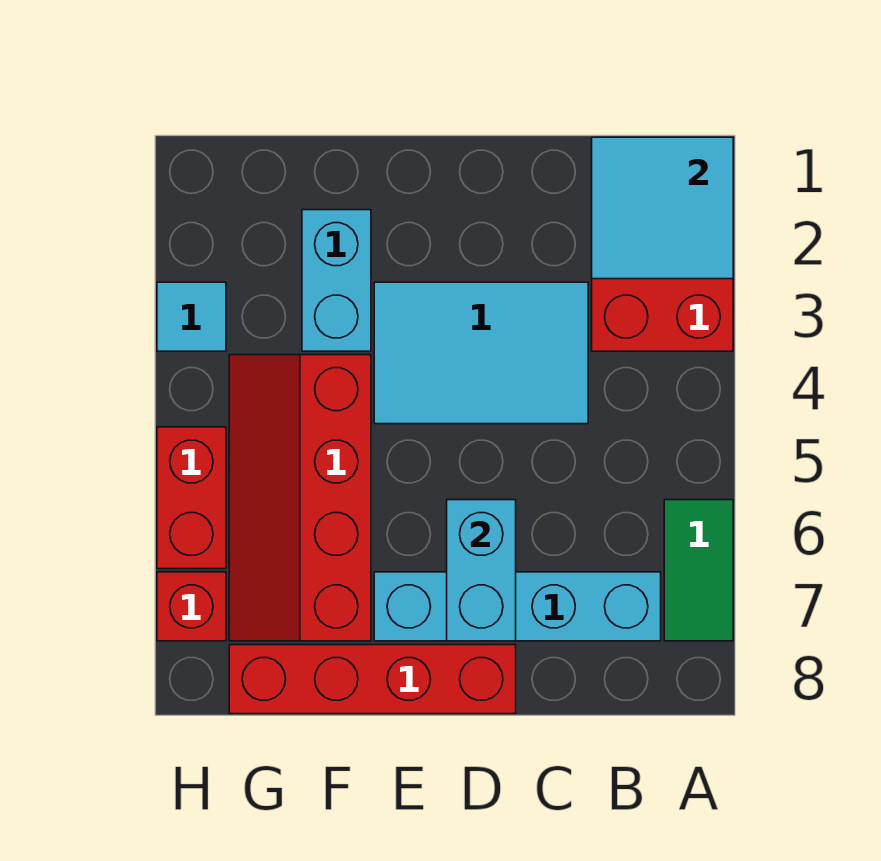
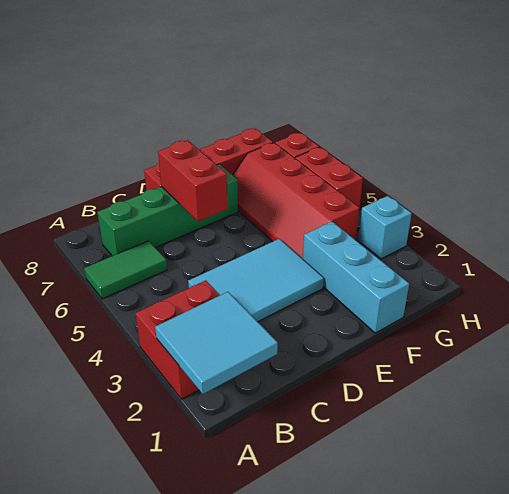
green 1x2 tile [664,500,733,641] -> green 1x2 tile turned to [84,241,167,299]
cyan 1x4 brick [374,572,661,641] -> green 1x4 brick [97,164,238,256]
cyan 1x2 brick [447,500,516,641] -> red 1x2 brick [158,140,228,221]
cyan 1x2 brick [302,210,371,351] -> cyan 1x3 brick [303,222,409,333]
red 2x4 slope [229,355,371,641] -> red 2x4 slope turned to [233,143,359,259]
cyan 1x1 tile [157,282,226,351] -> cyan 1x1 brick [358,196,412,259]

